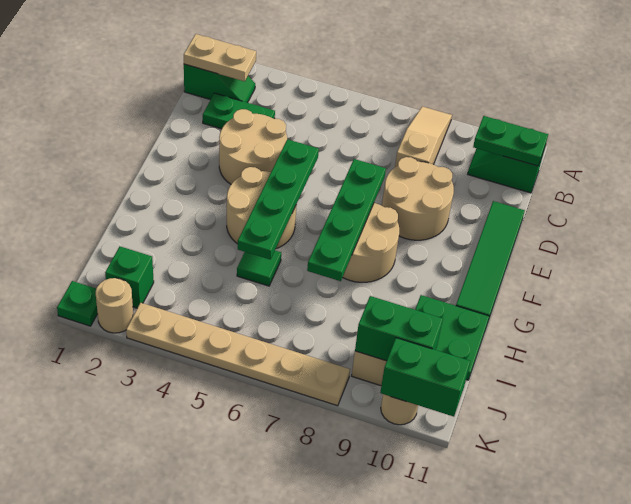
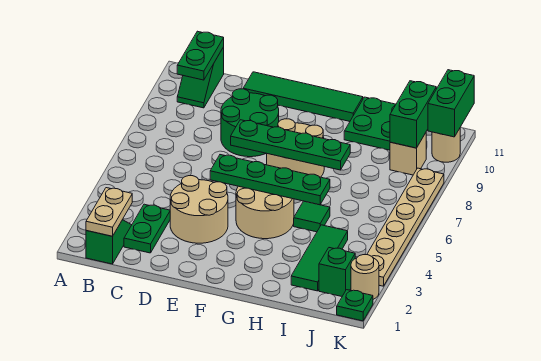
tan 1x3 slope [395,106,452,167] -> none
tan 2x2 round brick [382,157,454,240] -> green 2x2 round brick [221,89,279,157]
none -> green 1x3 tile [291,225,348,291]

